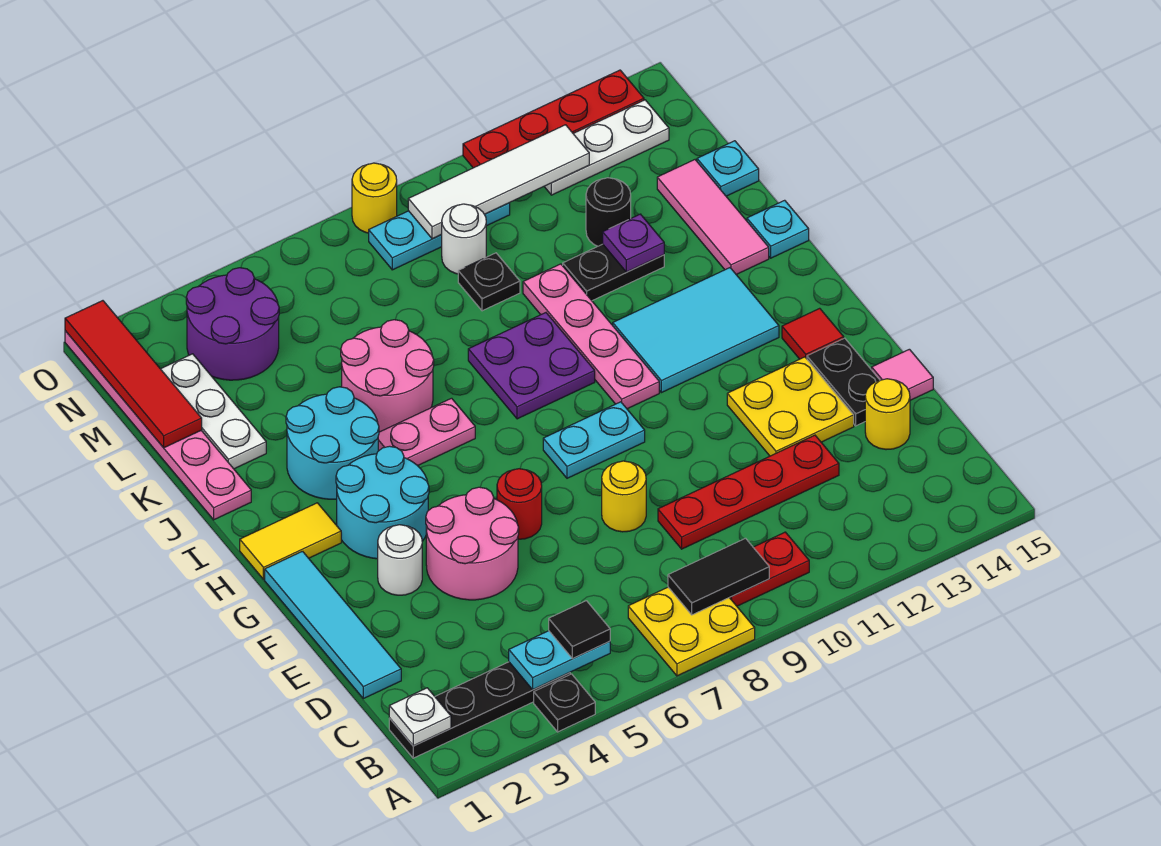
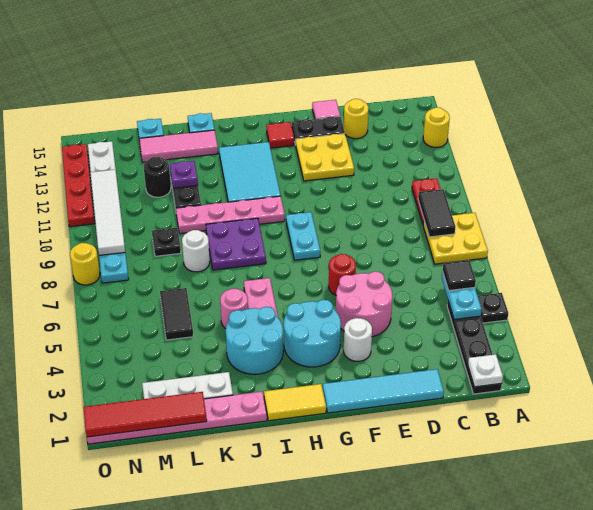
red 1x4 plate [658,435,839,549] -> none
yellow 1x1 round brick [602,461,646,532] -> yellow 1x1 round brick moved to [423,108,450,147]
yellow 1x2 tile [240,503,341,579] -> yellow 1x2 tile turned to [264,384,326,421]
pink 2x2 round brick [341,320,434,432] -> pink 1x1 round brick [220,289,248,329]
none -> black 1x2 tile [160,288,193,340]
purple 2x2 round brick [186,268,279,380] -> none
white 1x1 round brick [442,204,486,274] -> white 1x1 round brick moved to [182,230,210,272]

